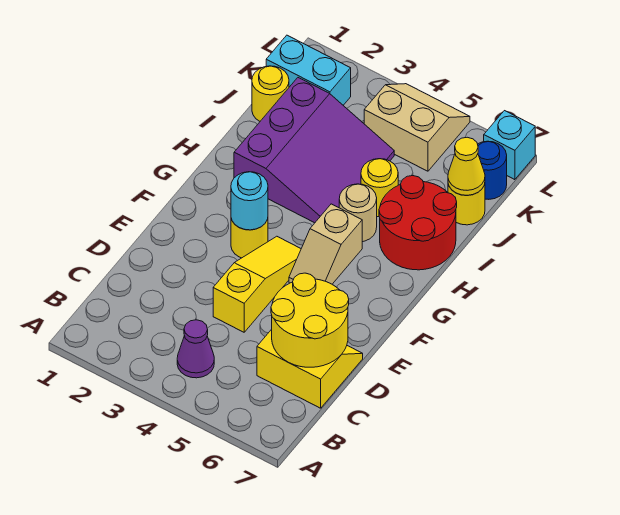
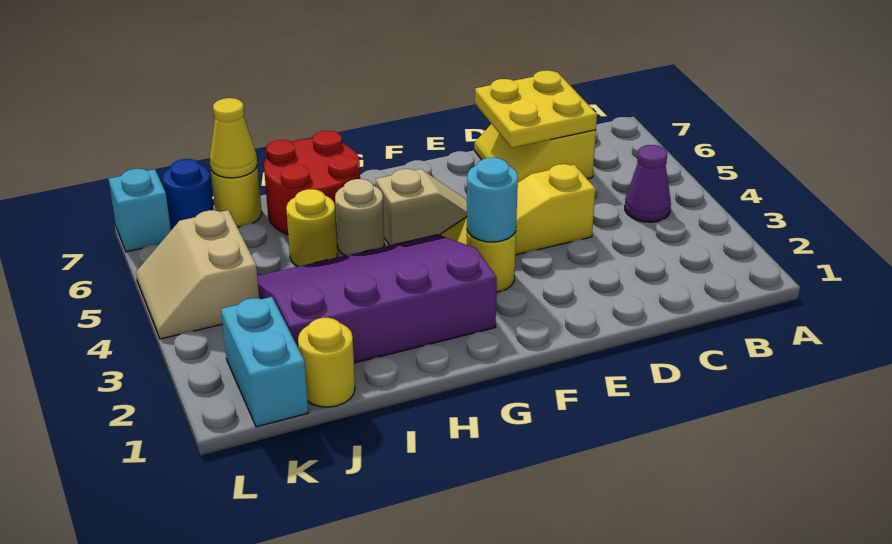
yellow 2x2 round brick [271,273,349,367] -> yellow 2x2 plate [475,70,597,148]
purple 3x3 slope [234,78,394,223] -> purple 3x4 slope [257,235,497,363]

